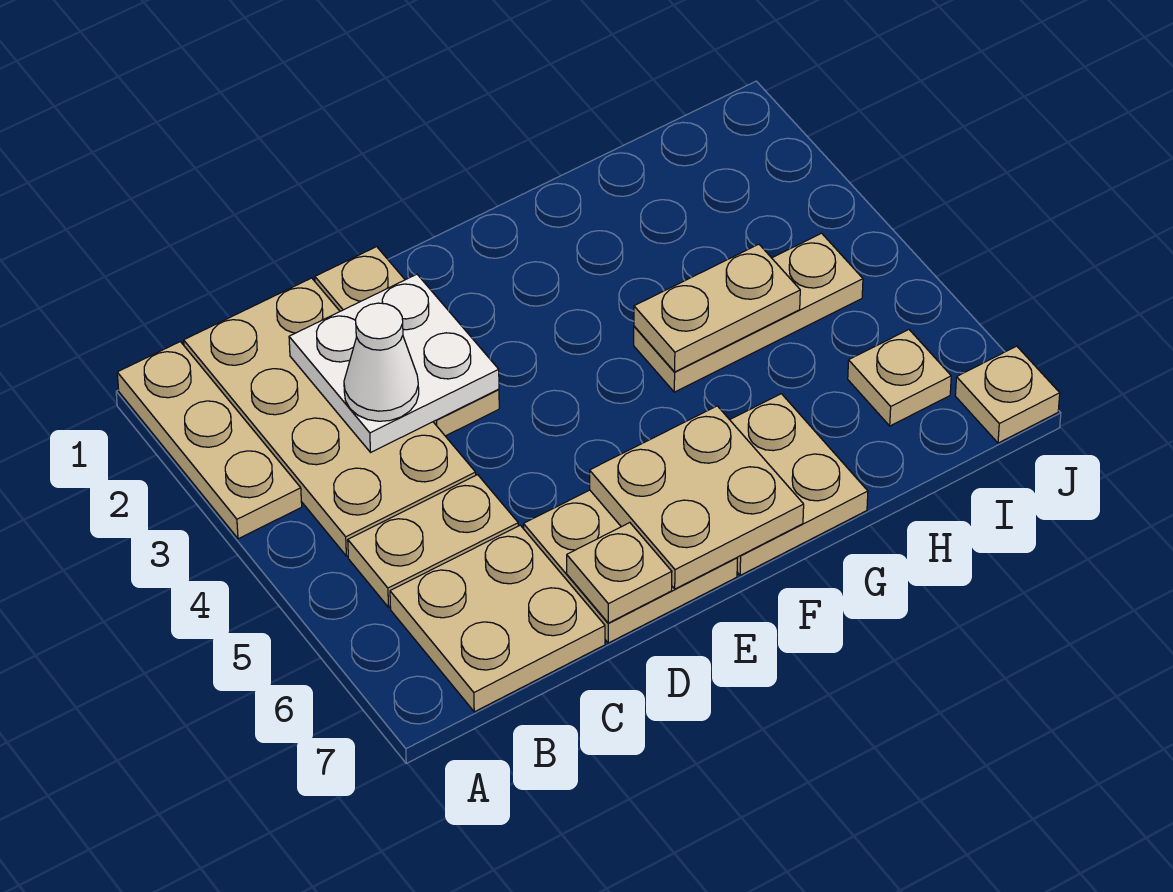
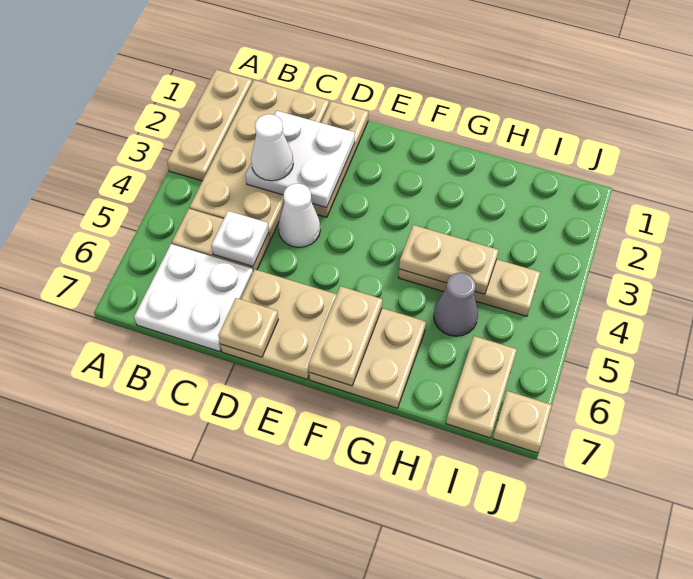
tan 2x2 plate [390,525,605,712] -> white 2x2 plate [134,244,253,352]
none -> white 1x1 plate [211,211,269,267]
none -> white 1x1 cone [278,184,320,247]
tan 2x2 plate [590,406,804,589] -> tan 1x2 plate [309,286,383,386]
none -> grey 1x1 cone [434,273,478,336]
tan 1x1 plate [848,330,951,426] -> tan 1x2 plate [446,336,517,438]

